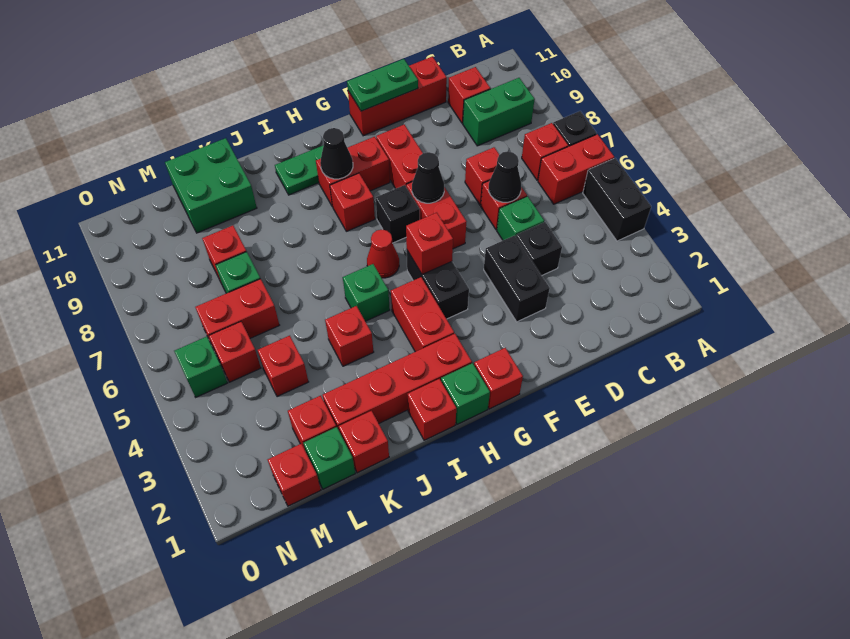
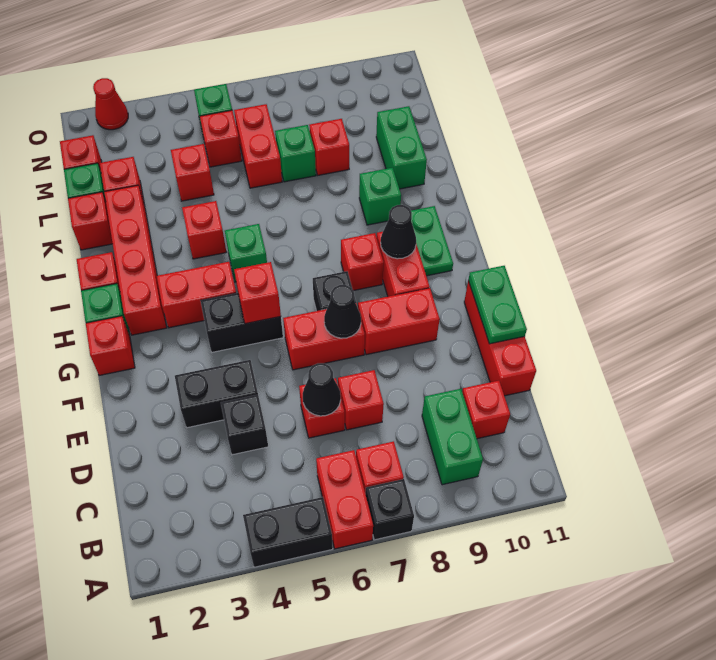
green 1x1 brick [497,196,544,240] -> green 1x1 brick moved to [359,168,401,225]
red 1x1 cone [367,229,399,278] -> red 1x1 cone moved to [93,78,128,130]
green 2x2 brick [165,138,257,233] -> green 1x2 brick [376,106,427,189]

